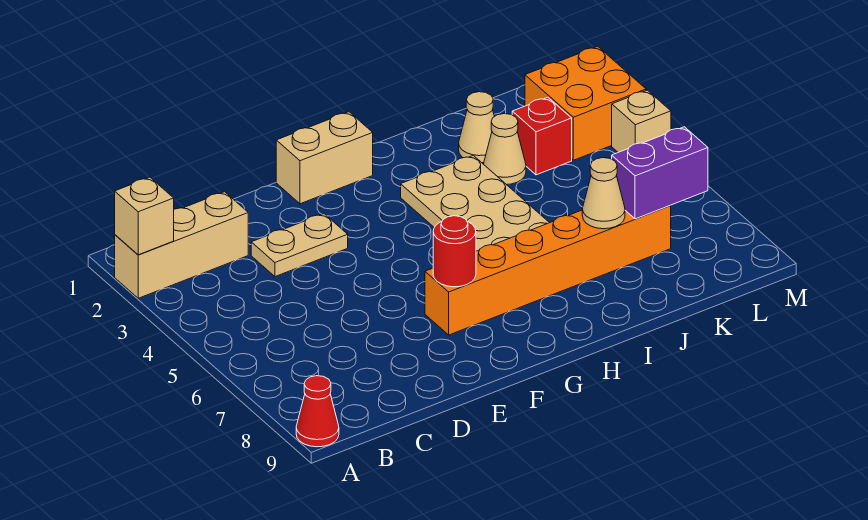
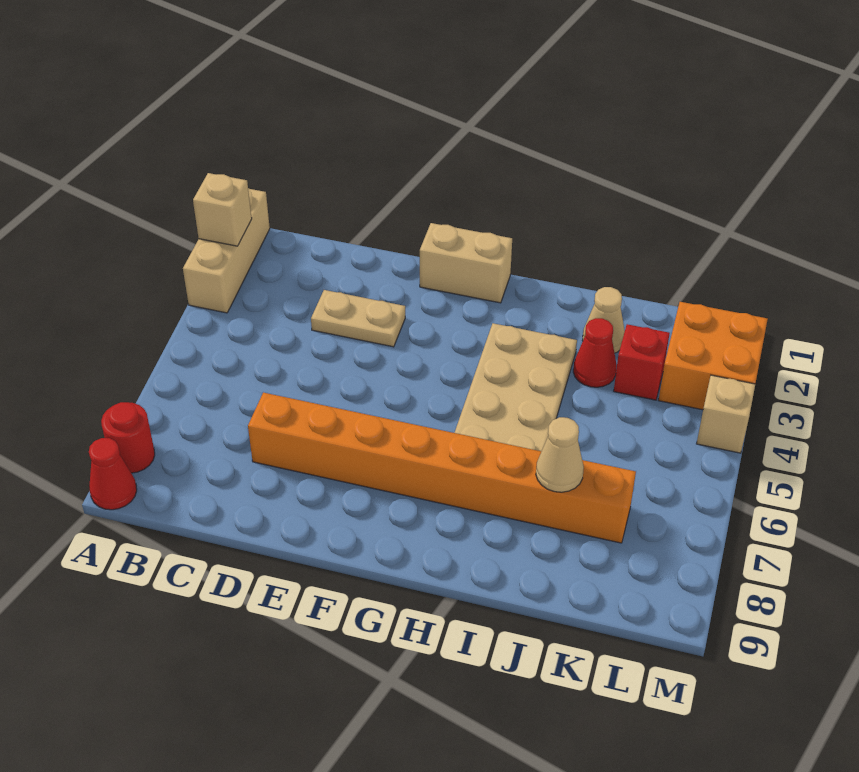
tan 1x3 brick [115,192,248,298] -> tan 1x3 brick turned to [183,188,270,313]
orange 1x6 brick [425,206,671,335] -> orange 1x8 brick [248,393,636,543]
red 1x1 round brick [433,216,476,287] -> red 1x1 round brick moved to [101,402,155,473]
tan 1x1 cone [484,114,526,185] -> red 1x1 cone [573,318,617,387]
purple 1x2 brick [612,127,708,219] -> none

